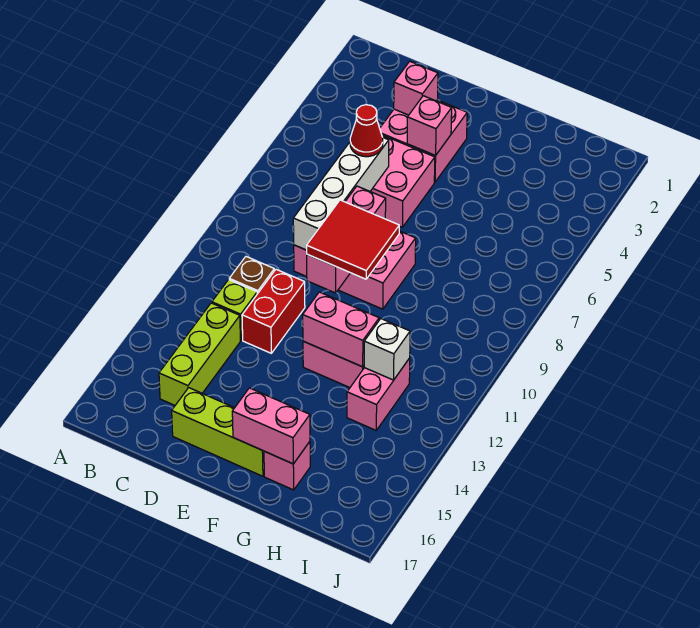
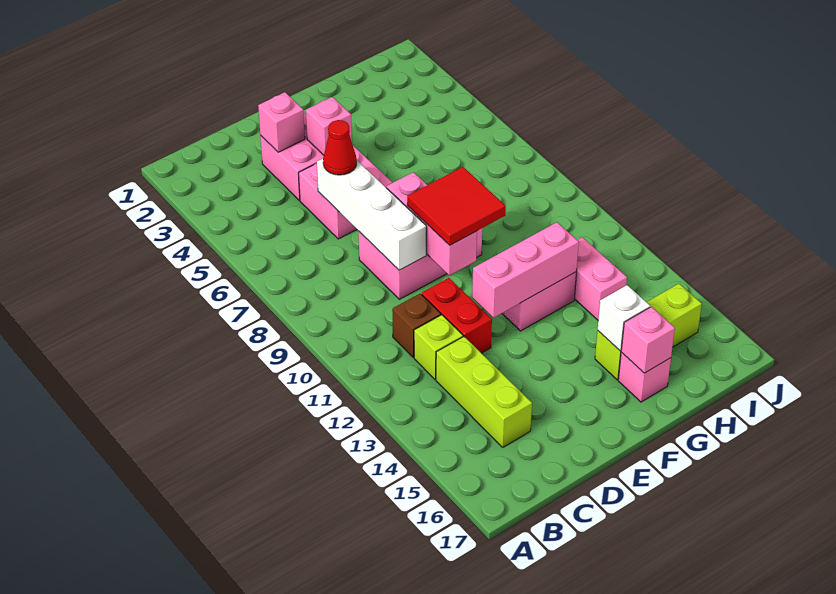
lime 1x3 brick [172,388,264,476] -> lime 1x3 brick moved to [595,284,702,380]
pink 1x2 brick [303,292,379,367] -> pink 1x3 brick [472,222,579,318]
pink 1x2 brick [232,388,310,464] -> pink 1x1 brick [621,307,675,373]
white 1x1 brick [364,319,410,380] -> white 1x1 brick moved to [598,285,650,351]

